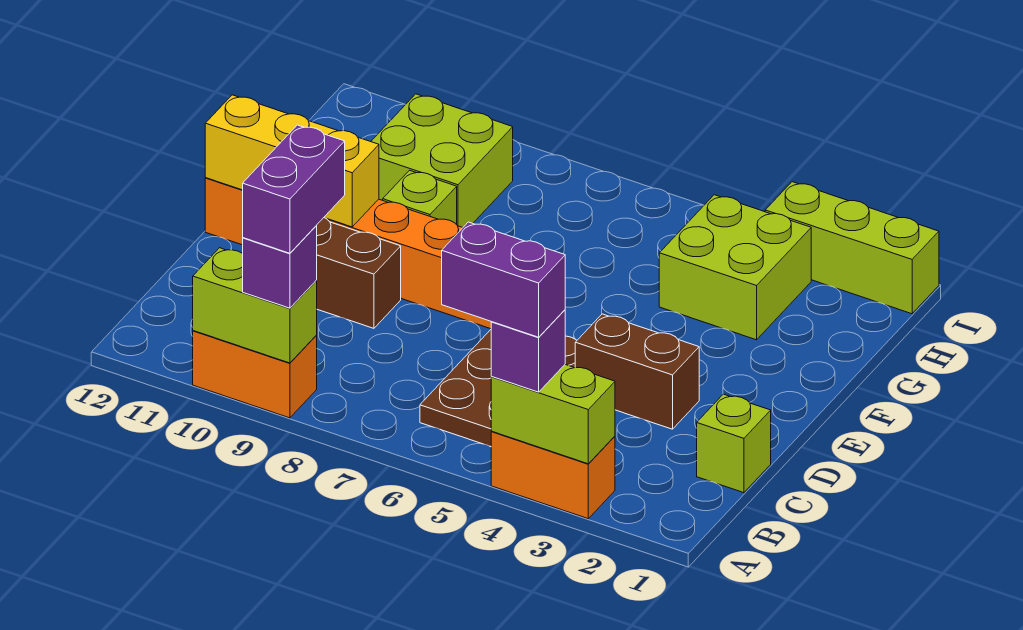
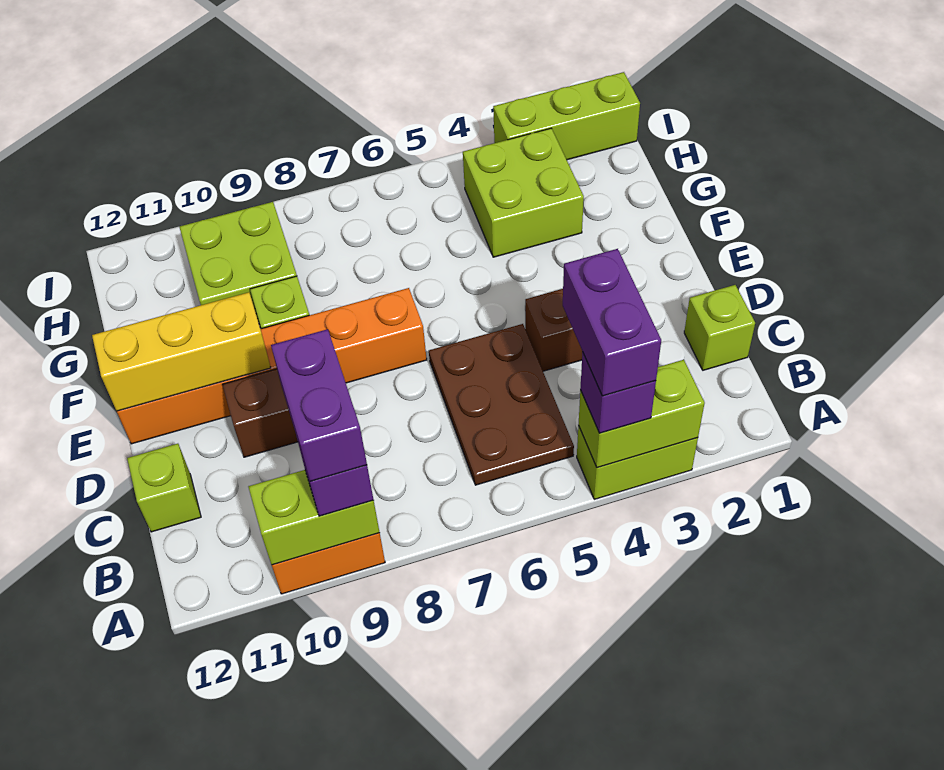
orange 1x2 brick [491,432,615,519] -> lime 1x2 brick [577,425,698,499]
purple 1x2 brick [442,222,565,337] -> purple 1x2 brick turned to [563,249,661,396]
none -> lime 1x1 brick [127,444,201,532]

